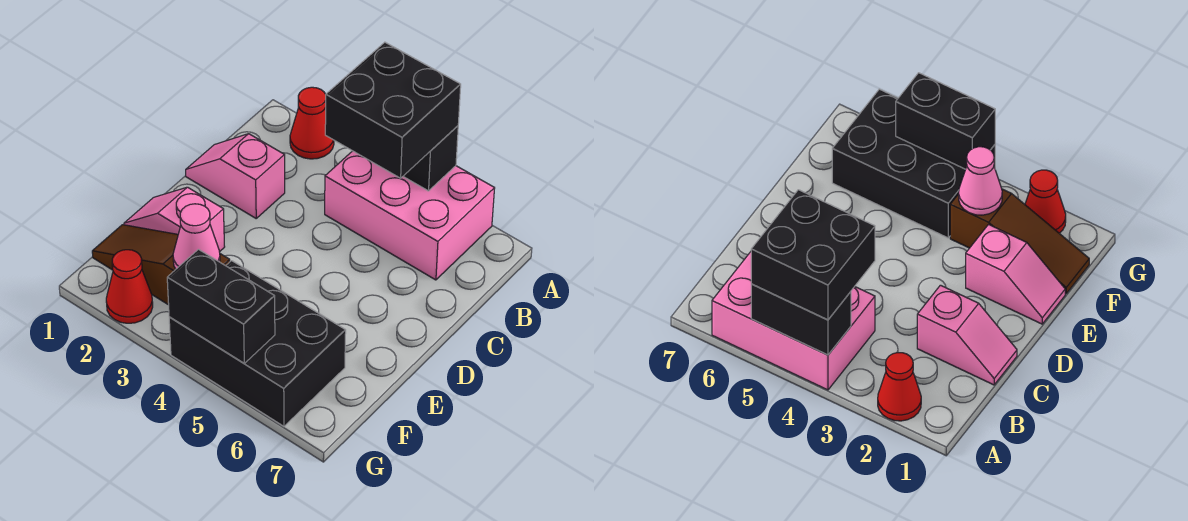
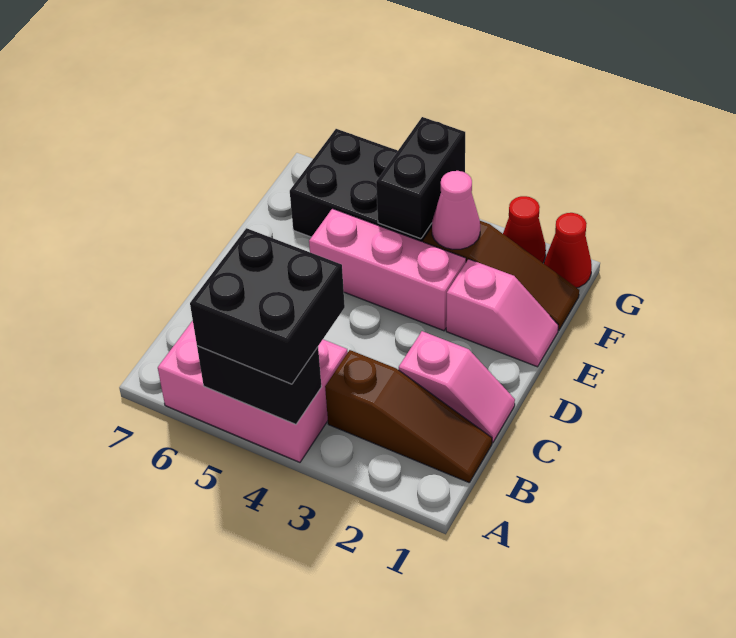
red 1x1 cone [290,87,334,159] -> red 1x1 cone moved to [544,213,592,288]
none -> brown 1x3 slope [325,350,492,482]
none -> pink 1x3 brick [309,209,466,331]
black 1x2 brick [167,249,275,363] -> black 1x2 brick turned to [376,117,465,239]

